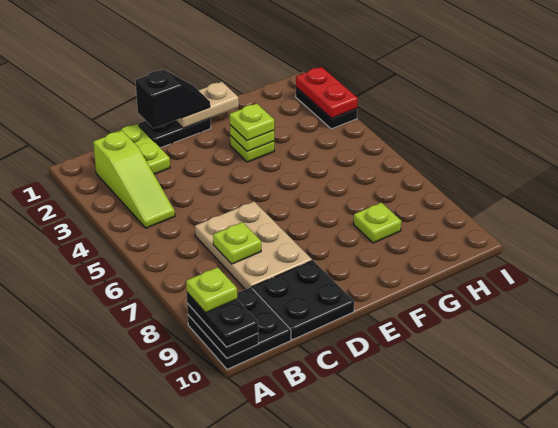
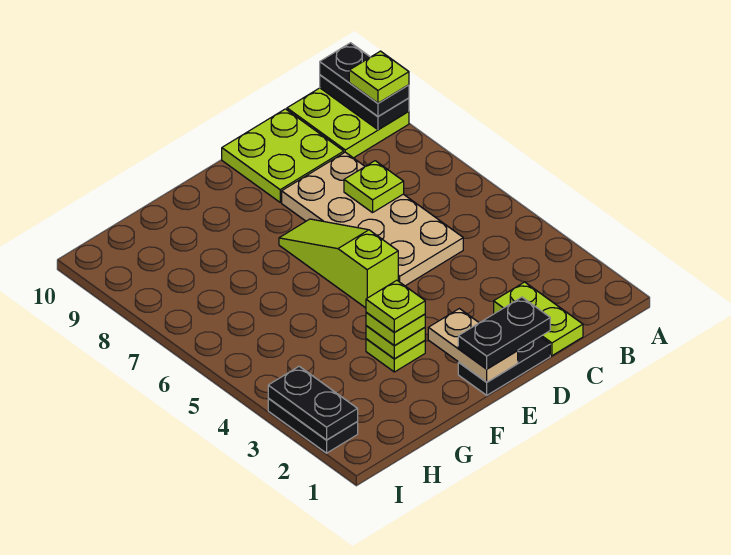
black 2x2 plate [188,287,291,369] -> lime 2x2 plate [287,88,409,158]
lime 1x3 slope [93,131,175,228] -> lime 1x3 slope moved to [279,219,398,308]
tan 2x3 plate [195,202,312,289] -> tan 2x4 plate [282,152,463,286]
black 2x2 plate [252,260,354,340] -> lime 2x2 plate [222,109,344,202]
black 1x2 slope [136,70,210,128] -> black 1x2 plate [458,297,550,369]
tan 1x2 plate [175,82,239,128] -> tan 1x2 plate turned to [428,309,518,382]
lime 1x1 plate [354,203,401,243] -> lime 1x1 plate moved to [366,280,425,332]
red 1x2 plate [296,67,358,118] -> black 1x2 plate [268,366,358,440]

